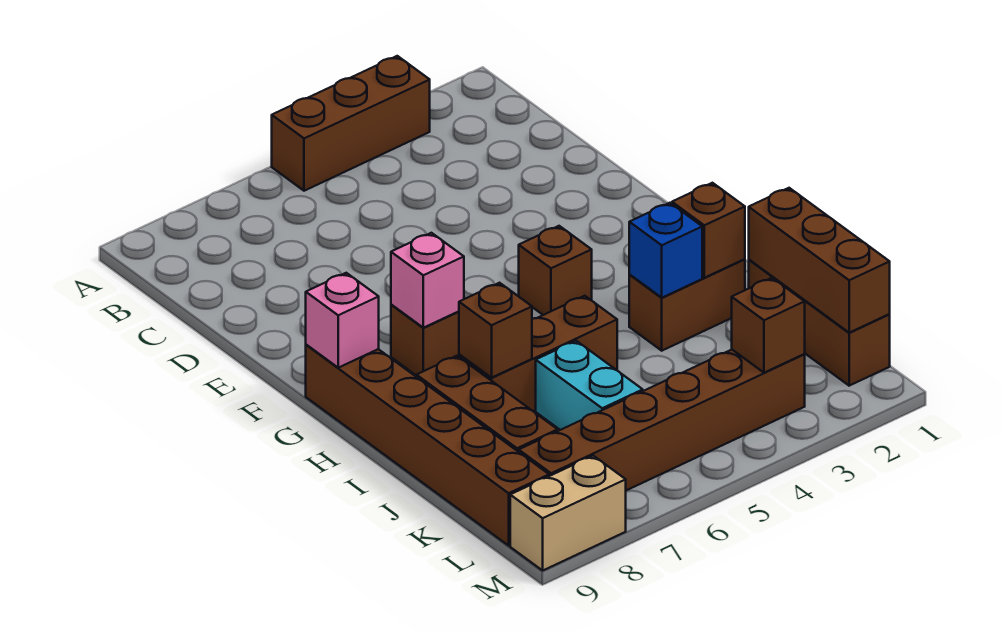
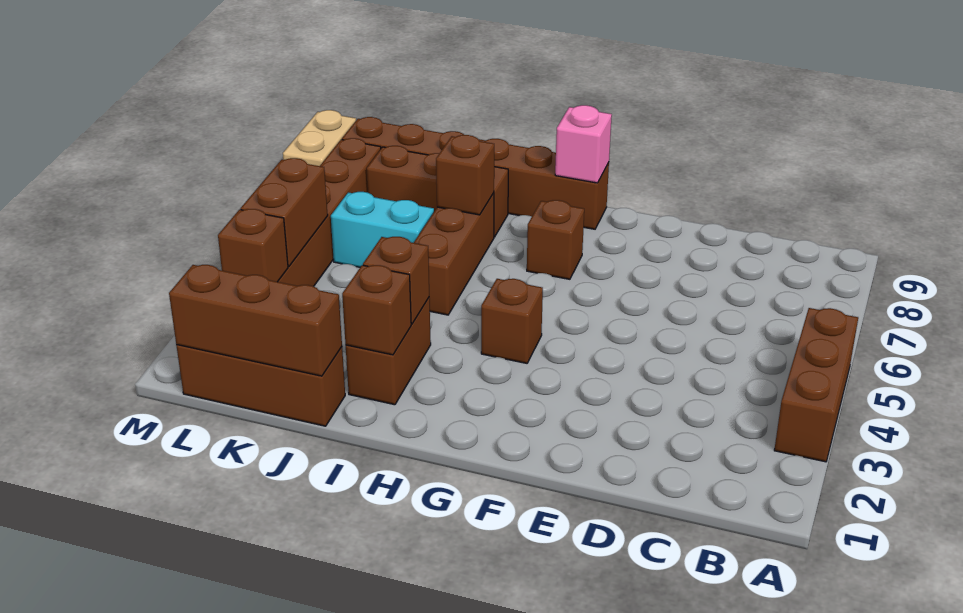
pink 1x1 brick [391,233,464,328] -> none
blue 1x1 brick [629,203,702,298] -> brown 1x1 brick [363,237,429,324]
none -> brown 1x2 brick [241,158,328,266]

